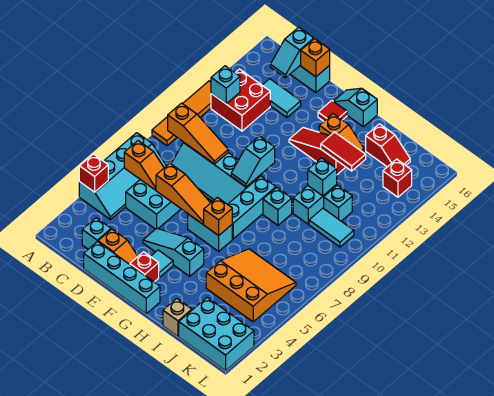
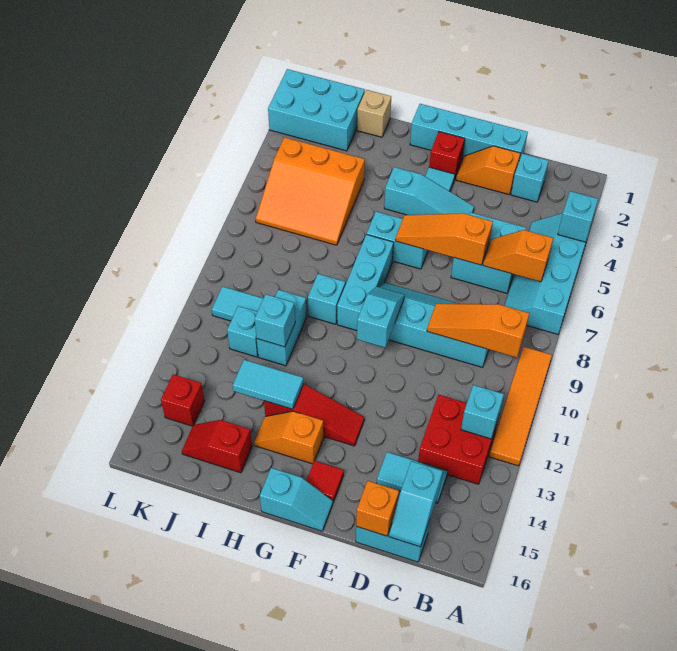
red 1x1 brick [79,154,108,192] -> cyan 1x1 brick [558,191,598,242]
cyan 1x2 slope [270,27,314,78] -> cyan 1x2 slope turned to [389,461,443,547]
orange 1x1 brick [204,197,232,236] -> none
red 1x2 tile [321,132,366,171] -> cyan 1x2 tile [233,360,304,409]

